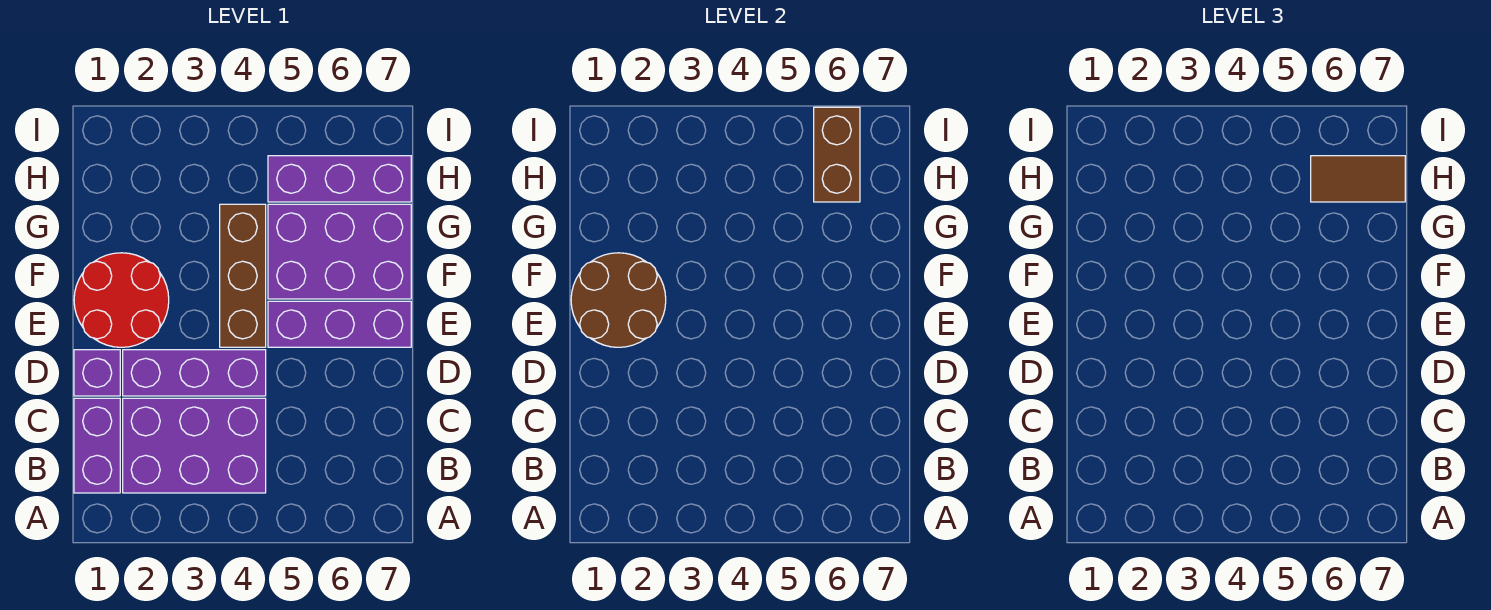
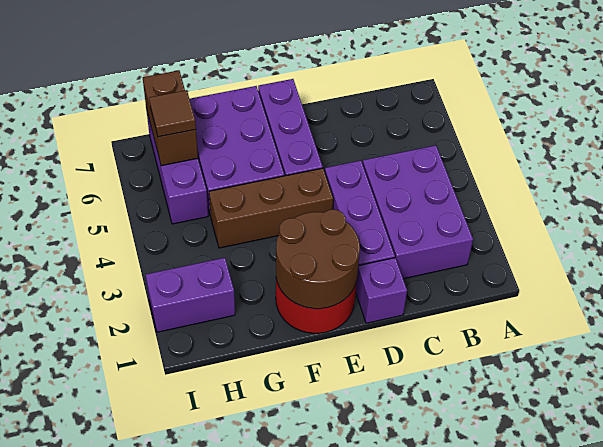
purple 1x2 brick [74,398,120,493] -> purple 1x2 brick moved to [146,258,235,332]
brown 1x2 brick [814,107,860,202] -> brown 1x2 brick turned to [143,70,198,166]
brown 1x2 tile [1311,156,1405,202] -> brown 1x1 tile [149,90,196,137]

